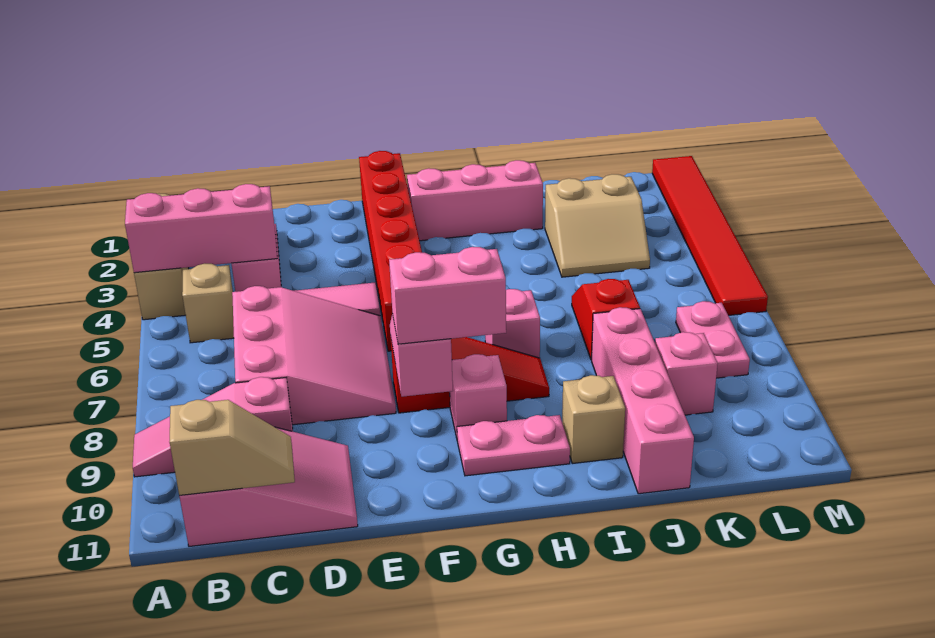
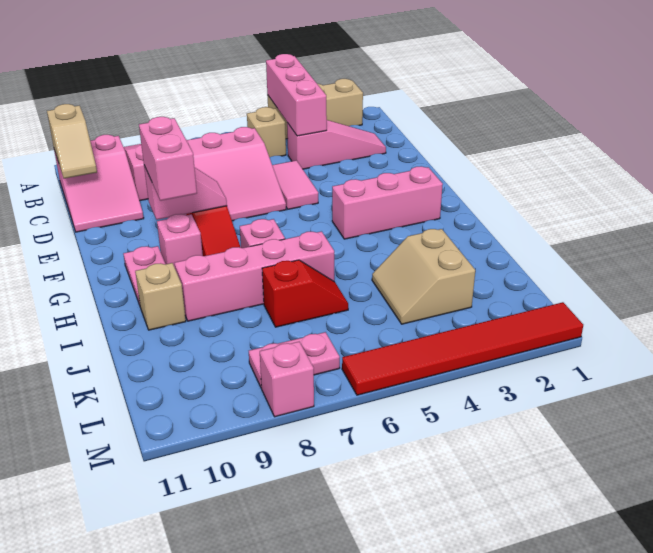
red 1x6 brick [359,151,422,351] -> none
pink 1x3 brick [407,160,543,241] -> pink 1x3 brick turned to [332,166,443,239]
pink 1x4 brick [592,307,694,494] -> pink 1x4 brick moved to [175,231,334,321]
pink 1x1 brick [655,332,718,415] -> pink 1x1 brick moved to [260,342,314,417]

